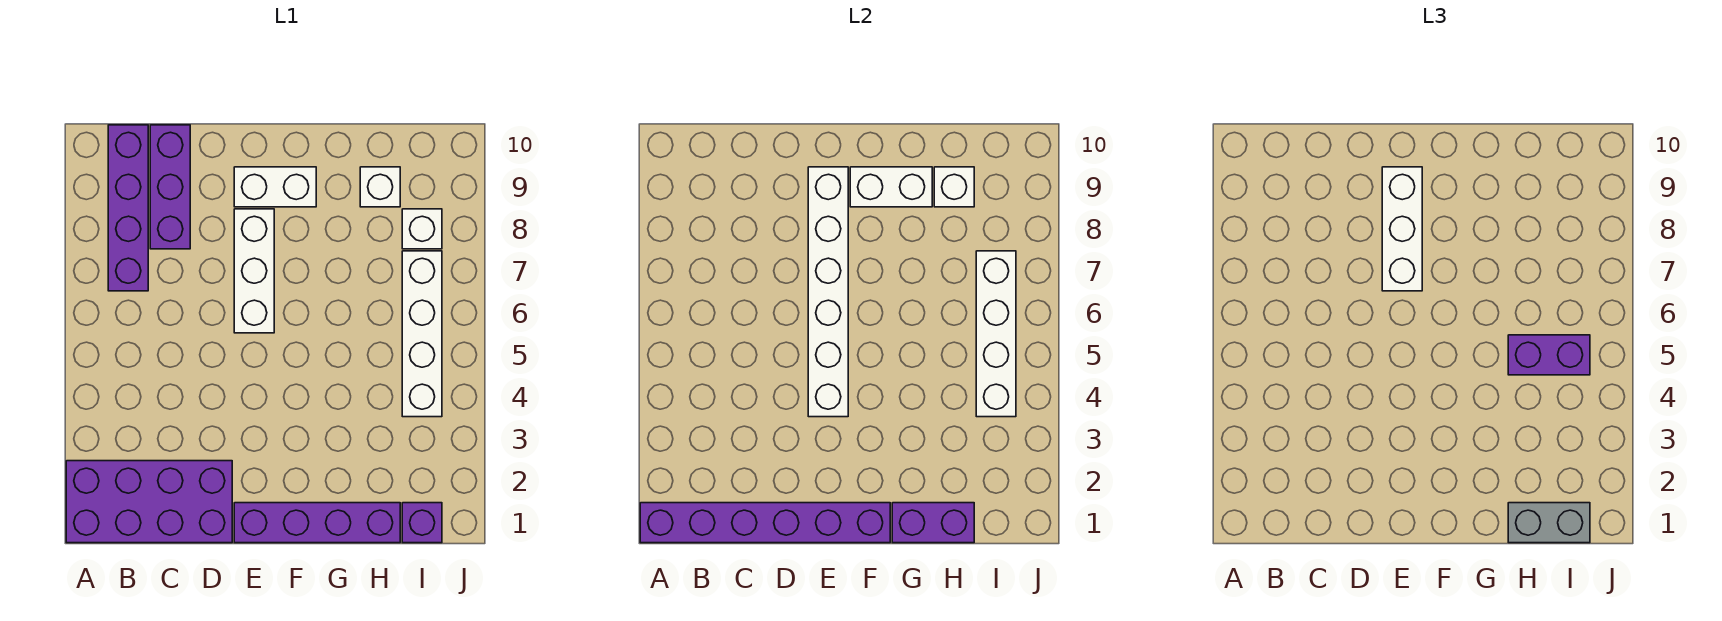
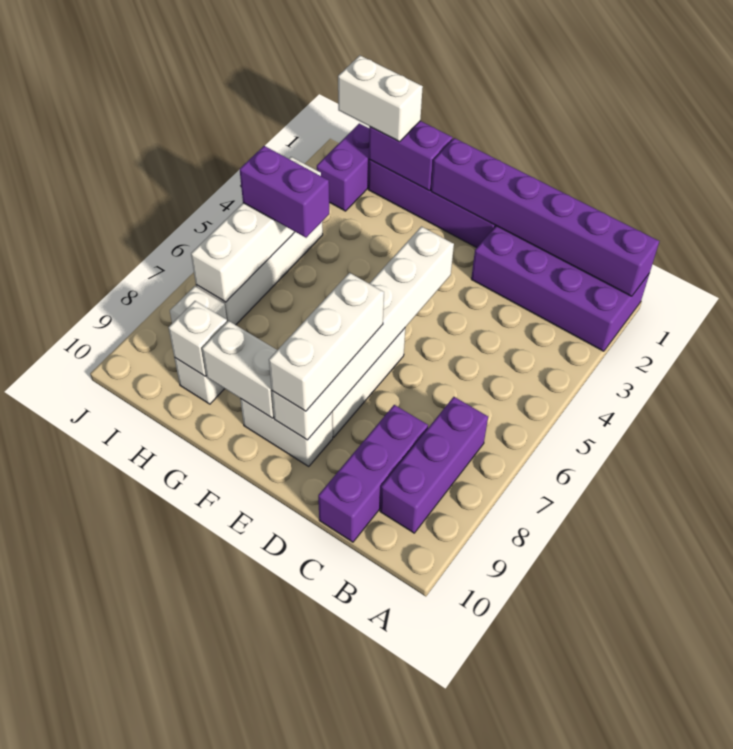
purple 1x4 brick [108,125,148,291] -> purple 1x3 brick [380,397,488,533]
grey 1x2 brick [1508,503,1590,543] -> white 1x2 brick [338,55,423,142]
purple 1x1 brick [402,503,442,543] -> purple 1x2 brick [317,123,369,211]

